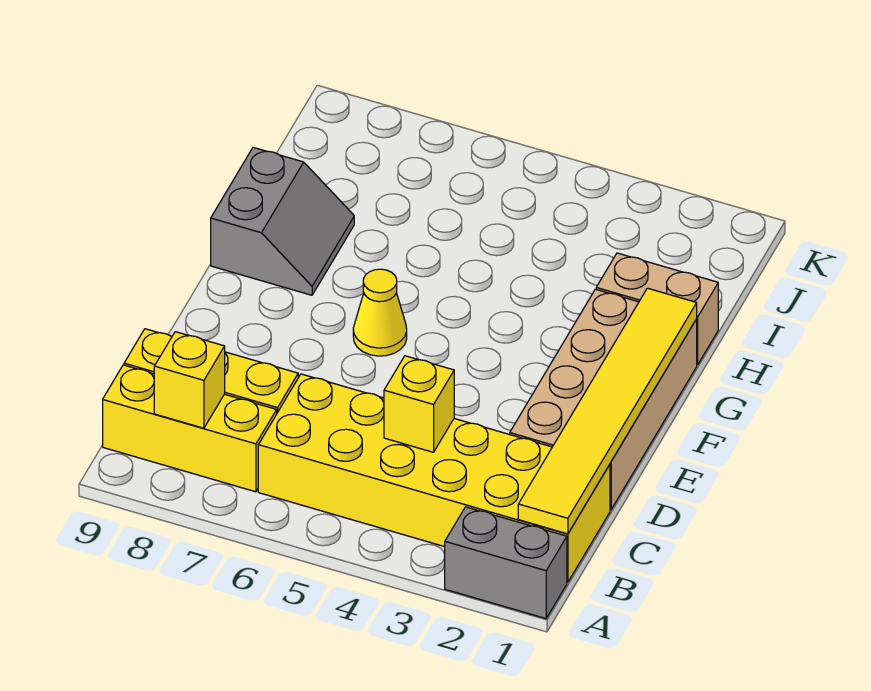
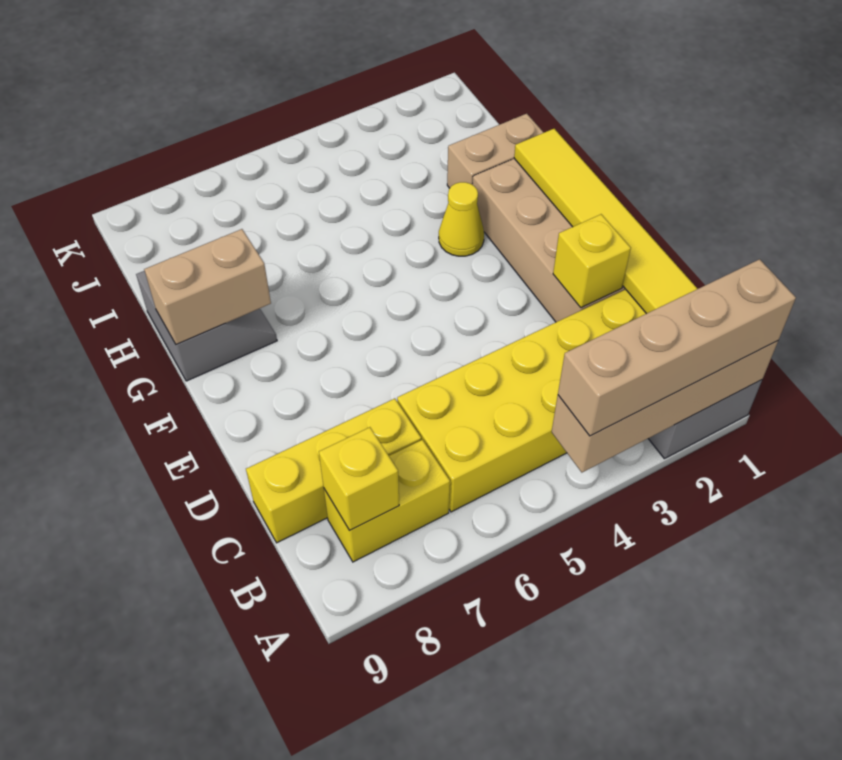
none -> tan 1x4 brick [552,341,778,472]
none -> tan 1x4 brick [558,259,796,436]
yellow 1x3 brick [103,365,277,492] -> yellow 1x2 brick [324,440,450,562]
yellow 1x1 brick [384,356,454,452] -> yellow 1x1 brick moved to [553,214,631,308]
yellow 1x1 cone [353,269,407,356] -> yellow 1x1 cone moved to [439,182,484,256]
none -> tan 1x2 brick [144,229,271,344]

